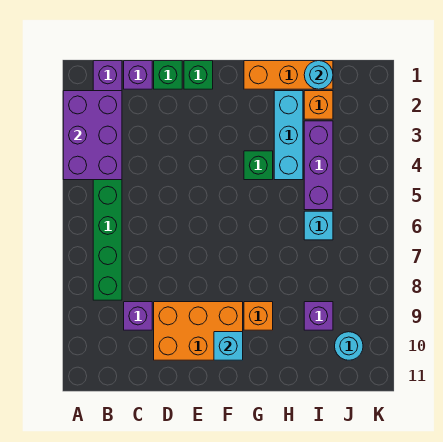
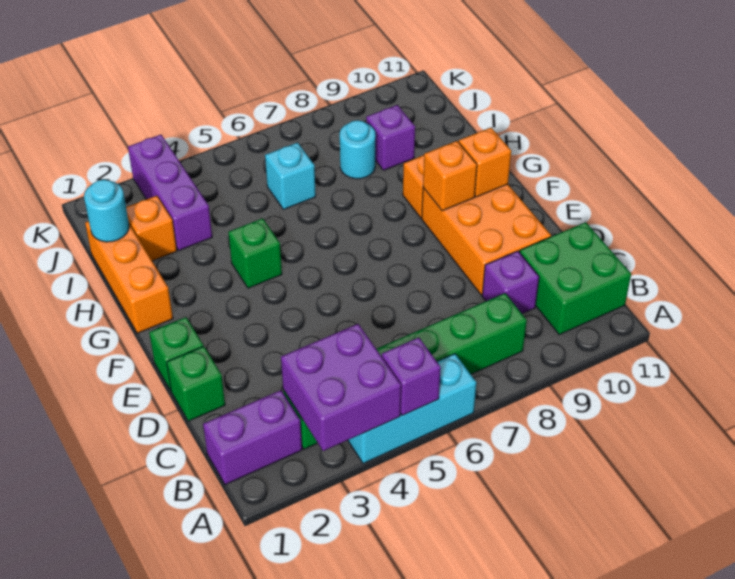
purple 2x3 brick [63,91,122,180] -> purple 2x2 brick [281,324,401,451]
none -> green 2x2 brick [519,222,631,335]
purple 1x1 brick [124,61,152,89] -> purple 1x1 brick moved to [382,338,441,416]
none -> orange 1x1 brick [423,141,477,211]
cyan 1x1 brick [214,332,243,360] -> orange 1x1 brick [459,128,511,197]
cyan 1x3 brick [274,91,303,180] -> cyan 1x3 brick moved to [348,354,476,464]
purple 1x3 brick [304,121,333,210] -> purple 1x3 brick turned to [128,135,212,250]
cyan 1x1 round brick [335,332,363,360] -> cyan 1x1 round brick moved to [340,120,376,179]

